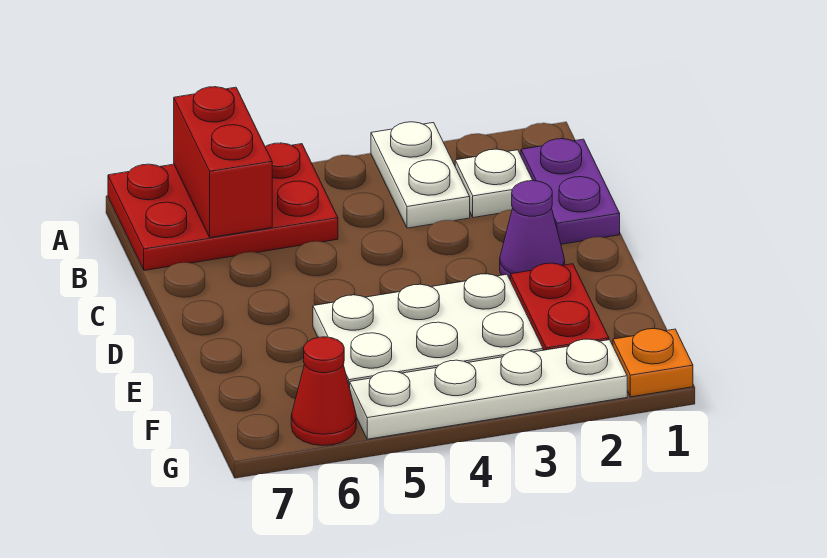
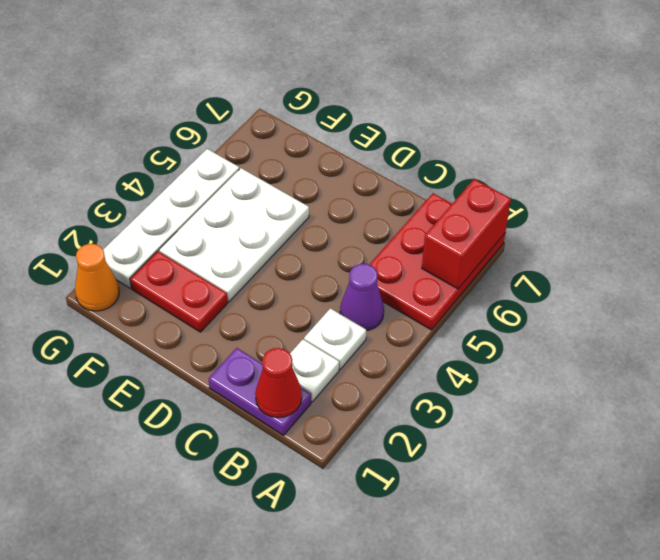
white 1x2 plate [371,122,470,228] -> white 1x1 plate [304,308,366,369]
red 1x2 brick [174,87,272,238] -> red 1x2 brick turned to [422,179,511,289]
purple 1x1 cone [500,181,565,279] -> purple 1x1 cone moved to [340,264,384,331]
orange 1x1 plate [613,329,693,397] -> orange 1x1 cone [75,244,119,311]
red 1x1 cone [291,337,356,446] -> red 1x1 cone moved to [255,348,302,418]

